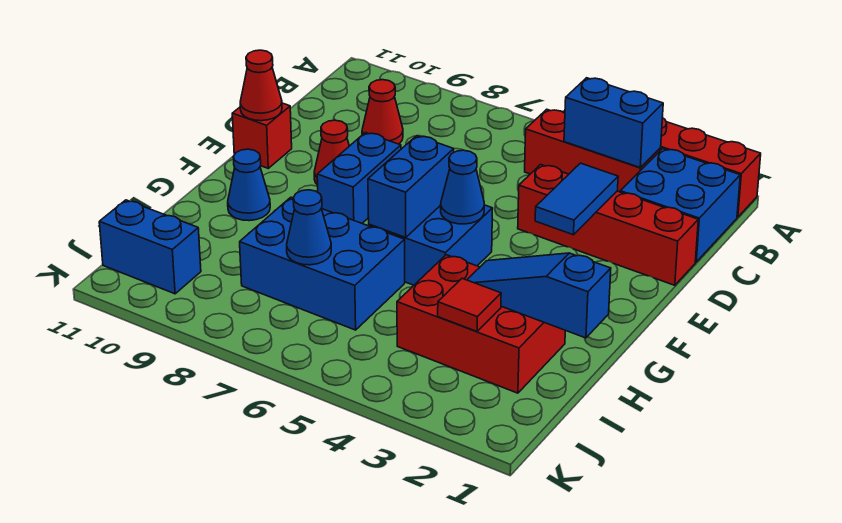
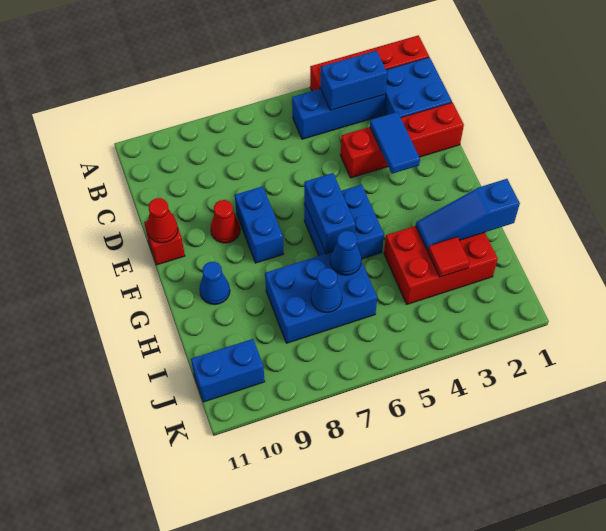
red 1x3 brick [525,109,661,192] -> blue 1x3 brick [292,89,385,139]
red 1x1 cone [362,80,403,144] -> none
blue 1x1 cone [441,150,484,224] -> blue 1x1 cone moved to [330,231,361,275]

